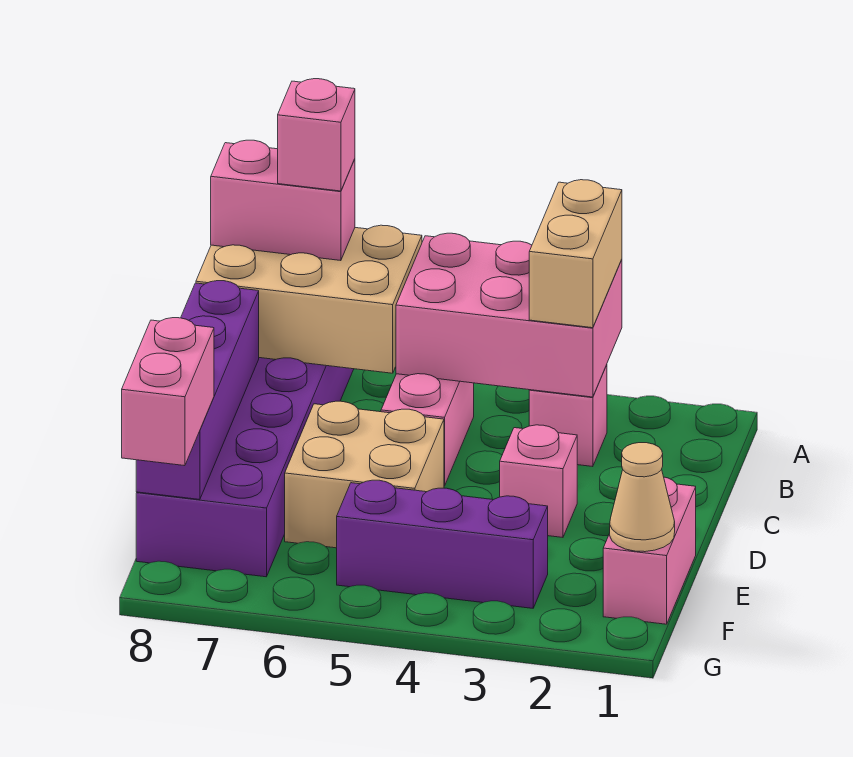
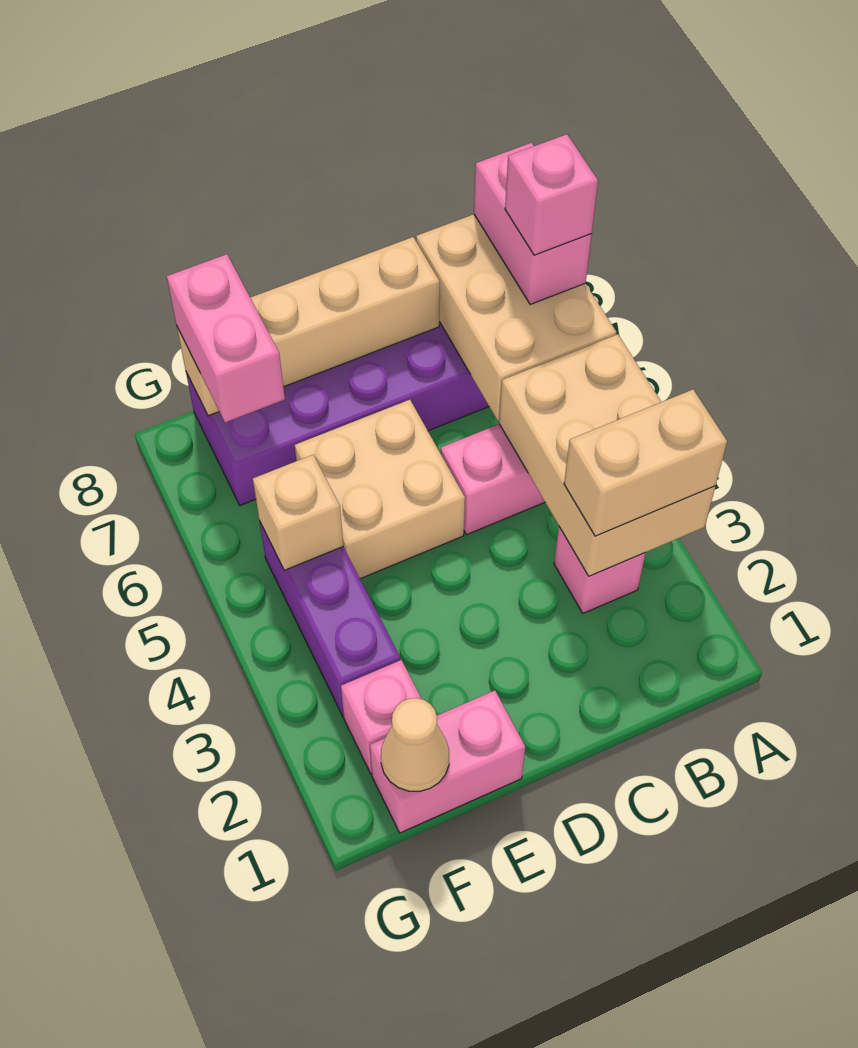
pink 2x3 brick [396,233,622,397] -> tan 2x3 brick [499,334,715,576]
purple 1x4 brick [136,281,259,500] -> tan 1x4 brick [177,237,440,416]
pink 1x1 brick [500,425,577,537] -> pink 1x1 brick moved to [341,660,421,774]
none -> tan 1x1 brick [253,455,343,570]
pink 1x2 brick [122,318,214,466] -> pink 1x2 brick turned to [167,254,285,423]

